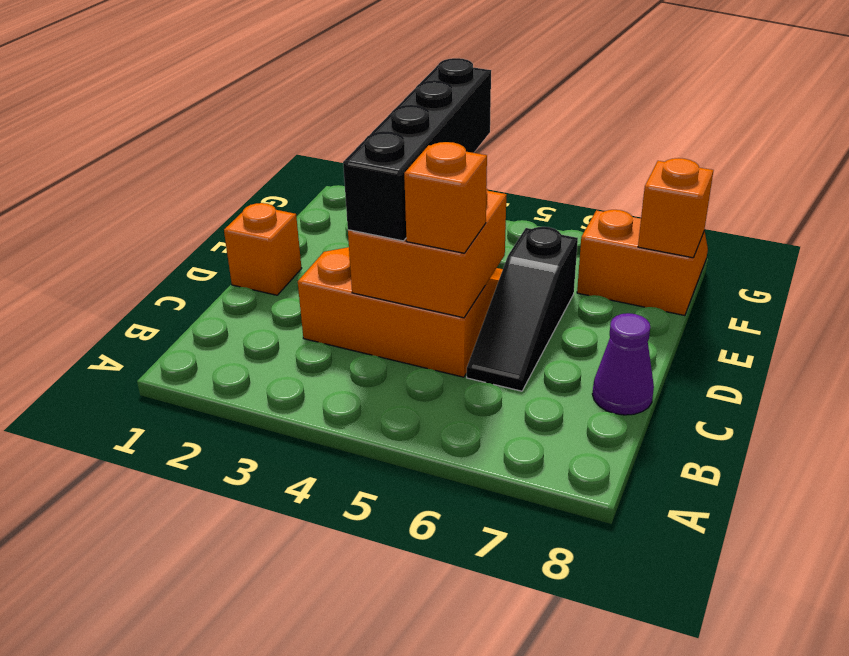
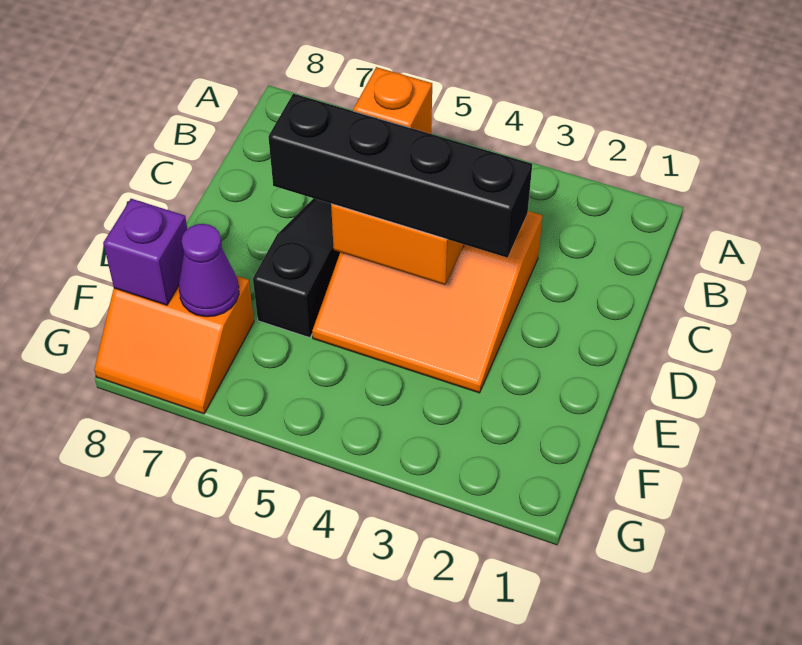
black 1x4 brick [343,58,491,241] -> black 1x4 brick turned to [268,94,532,258]
purple 1x1 cone [592,313,654,415] -> purple 1x1 cone moved to [179,224,239,317]
orange 1x1 brick [224,203,302,295] -> none
orange 1x1 brick [638,158,713,258] -> purple 1x1 brick [103,199,187,305]

